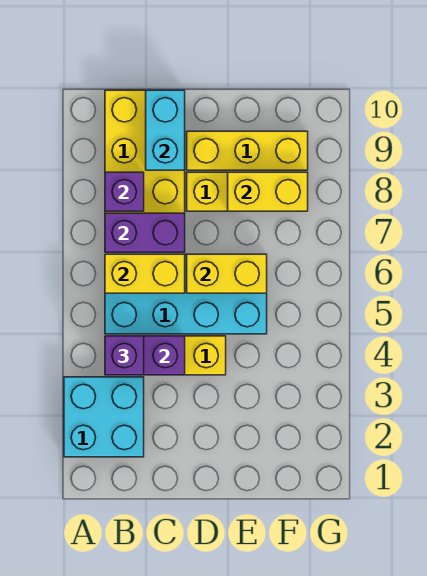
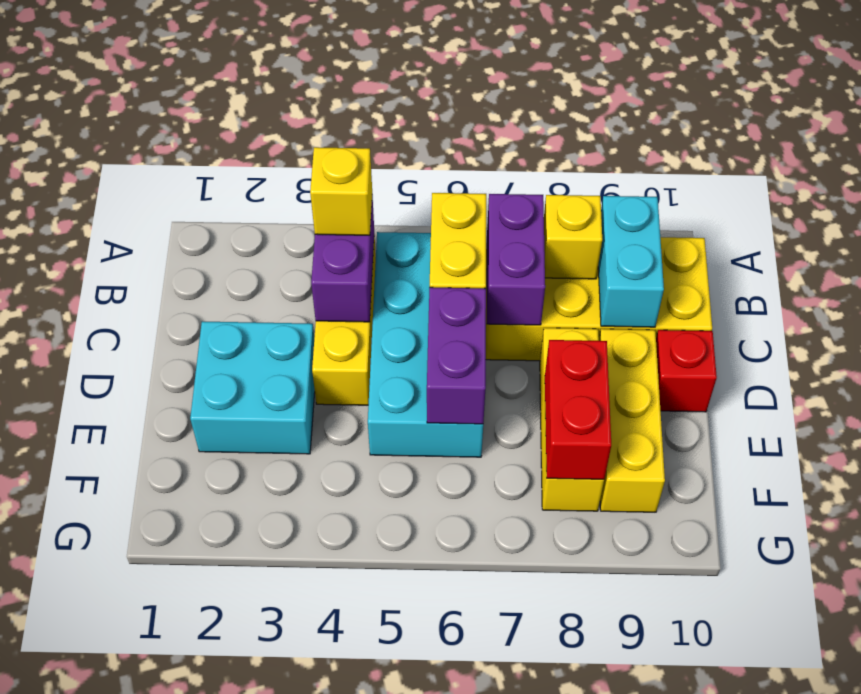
cyan 2x2 brick [64,377,144,457] -> cyan 2x2 brick moved to [190,322,315,454]
purple 1x1 brick [105,336,144,375] -> yellow 1x1 brick [310,147,372,235]
purple 1x1 brick [105,172,144,211] -> yellow 1x1 brick [544,195,602,279]
cyan 1x2 brick [146,90,185,170] -> cyan 1x2 brick turned to [598,196,664,327]
yellow 1x2 brick [187,254,267,293] -> purple 1x2 brick [427,287,486,424]
none -> red 1x1 brick [656,330,717,412]
yellow 1x2 brick [228,172,308,211] -> red 1x2 brick [545,340,611,479]

